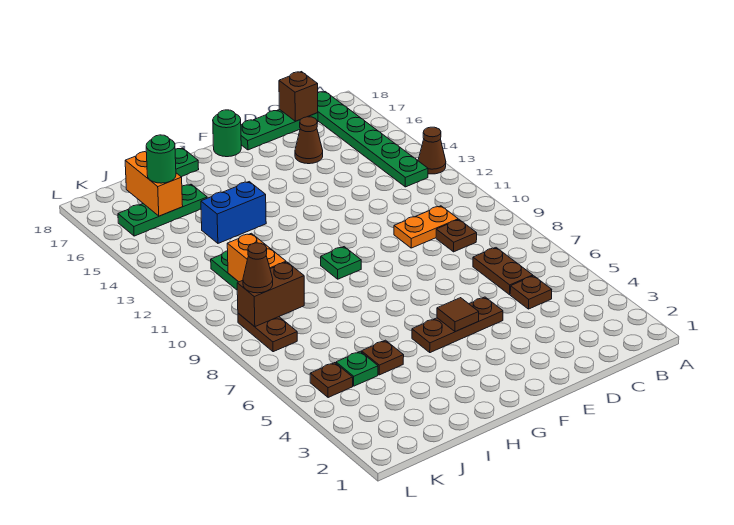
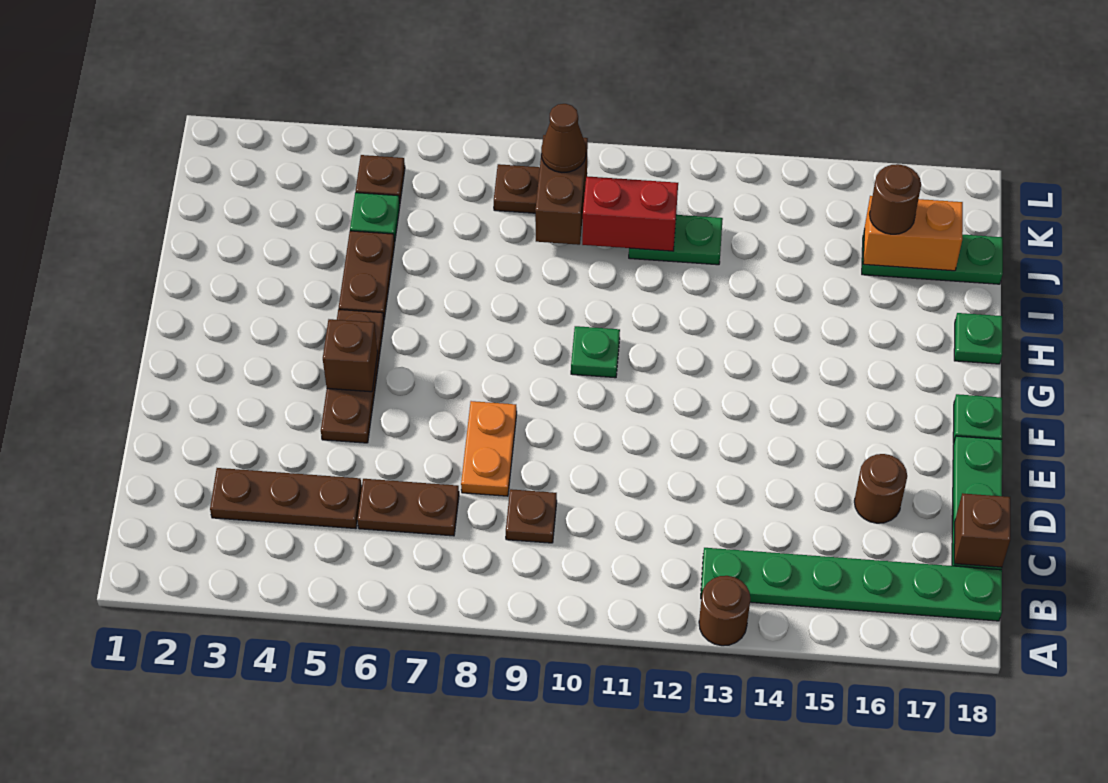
brown 1x1 cone [418,127,446,174] -> brown 1x1 round brick [699,576,750,646]
brown 1x1 plate [510,276,552,309] -> brown 1x3 plate [210,468,362,529]
orange 1x2 plate [394,206,458,248] -> orange 1x2 plate moved to [461,401,517,496]
brown 1x1 cone [295,117,323,164] -> brown 1x1 round brick [854,454,907,523]
brown 1x1 tile [437,298,479,332] -> brown 1x1 brick [323,319,378,392]
green 1x1 round brick [213,110,241,157] -> green 1x1 plate [953,394,1002,443]
blue 1x2 brick [201,182,266,243] -> none
brown 1x1 plate [362,340,404,375] -> brown 1x2 plate [339,231,395,319]
green 1x3 plate [118,184,207,236] -> green 1x3 plate turned to [862,228,1003,284]
orange 1x2 brick [227,233,286,282] -> red 1x2 brick [582,176,678,251]
green 1x1 round brick [146,135,176,183] -> brown 1x1 round brick [869,164,921,234]

